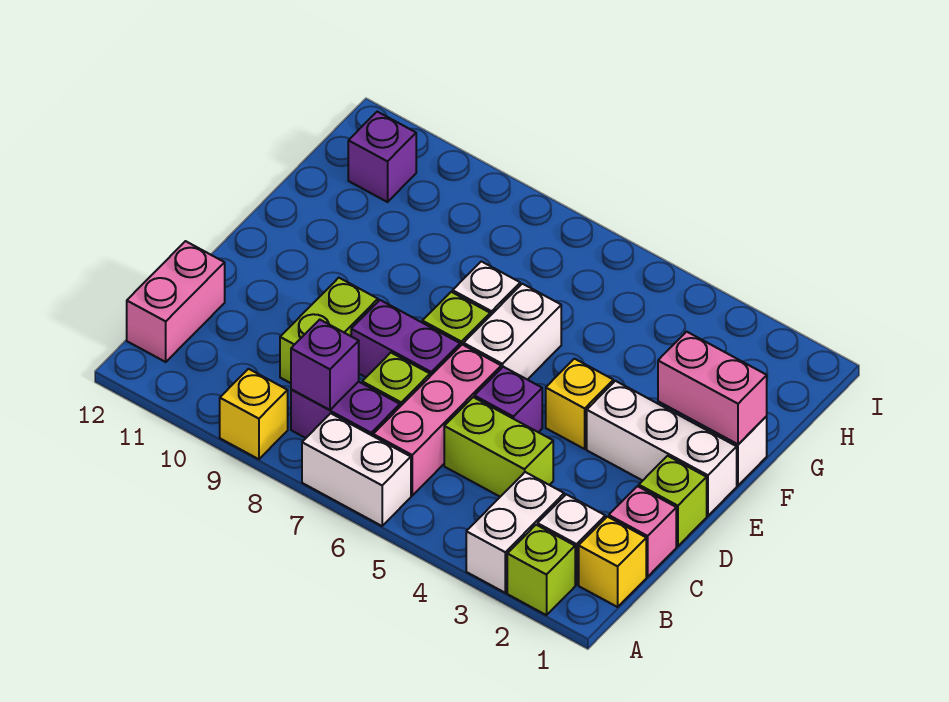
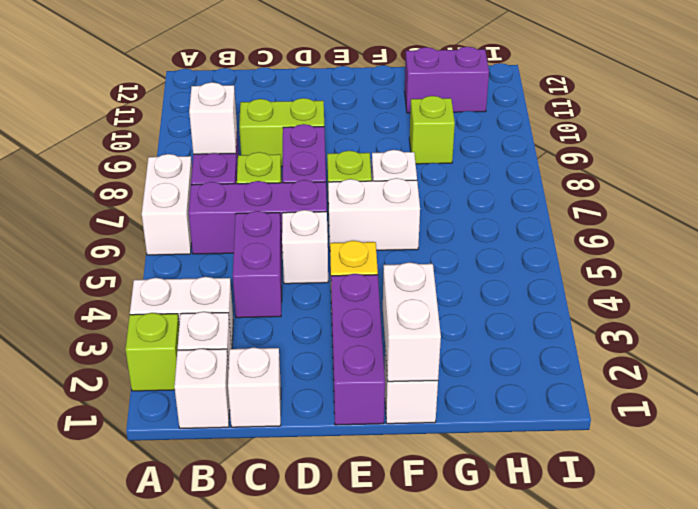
yellow 1x1 brick [220,369,288,459] -> none
yellow 1x1 brick [579,517,646,607] -> white 1x1 brick [174,349,230,428]
pink 1x3 brick [373,345,501,496] -> purple 1x3 brick [189,180,327,254]
purple 1x1 brick [291,320,359,410] -> white 1x1 brick [189,82,237,154]
pink 1x2 brick [127,241,225,362] -> none
pink 1x1 brick [609,486,676,577] -> white 1x1 brick [228,347,281,427]
lime 1x2 brick [444,397,553,497] -> purple 1x2 brick [233,211,282,318]
lime 1x1 brick [639,456,707,546] -> lime 1x1 brick moved to [409,96,455,164]
purple 1x1 brick [474,367,542,432] -> white 1x1 brick [282,210,328,284]
white 1x3 brick [587,381,737,516] -> purple 1x3 brick [331,274,385,425]
pink 1x2 brick [658,332,767,444] -> white 1x2 brick [383,262,441,382]
purple 1x1 brick [348,112,416,202] -> purple 1x2 brick [405,47,489,113]

